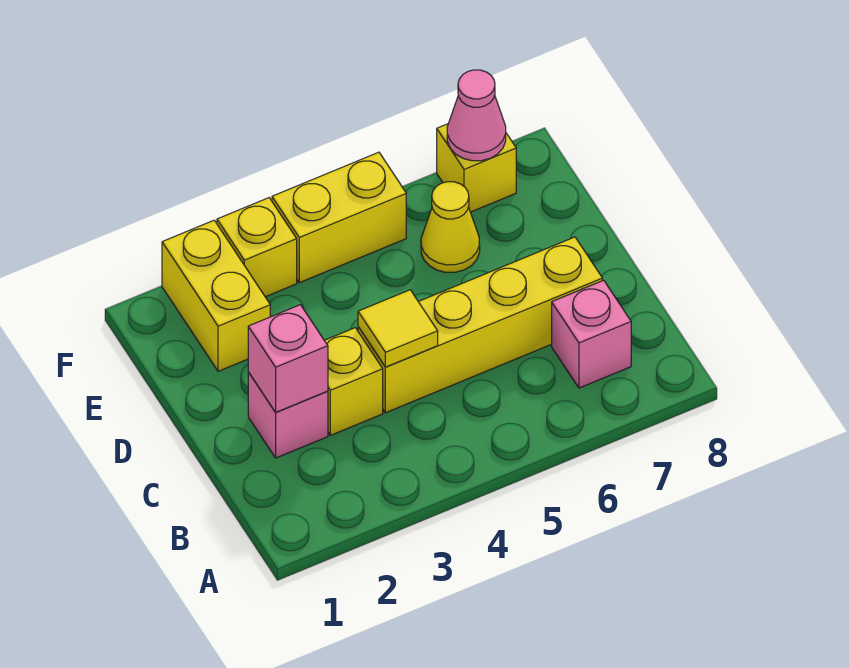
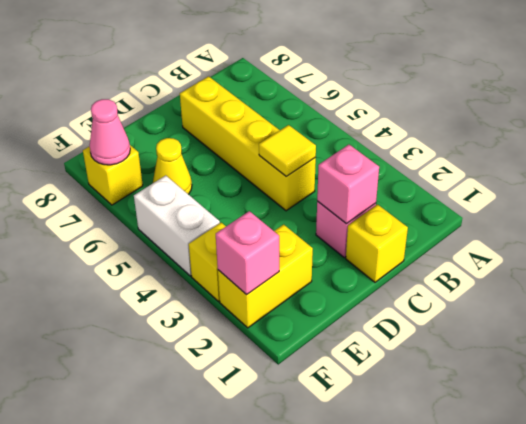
pink 1x1 brick [552,280,631,388] -> pink 1x1 brick moved to [216,211,279,295]
yellow 1x1 brick [324,328,383,435] -> yellow 1x1 brick moved to [346,205,408,282]
yellow 1x2 brick [272,152,406,283] -> white 1x2 brick [134,175,220,276]

